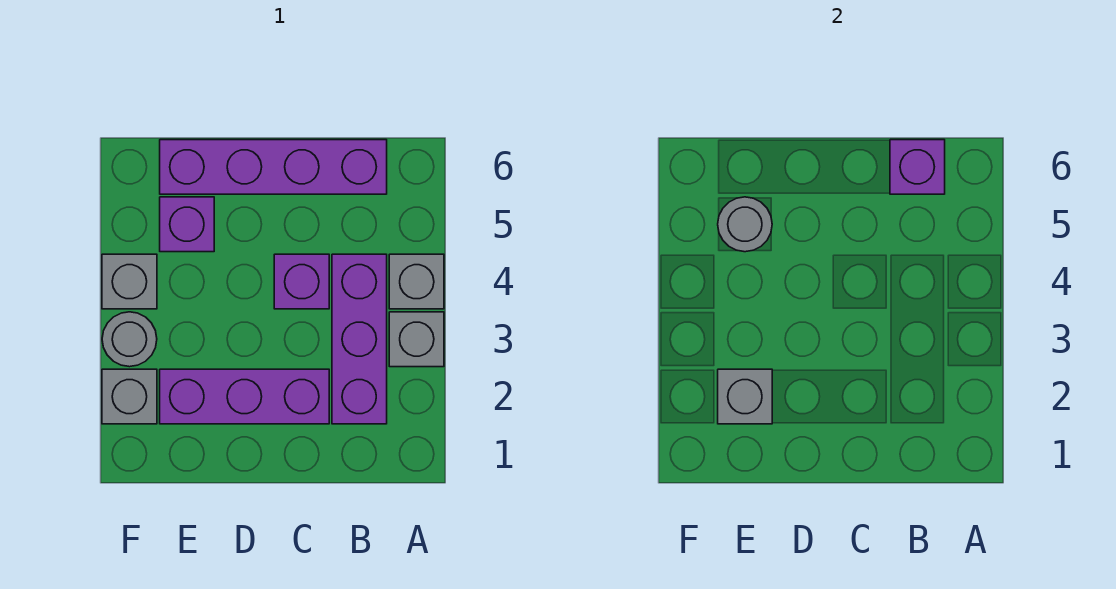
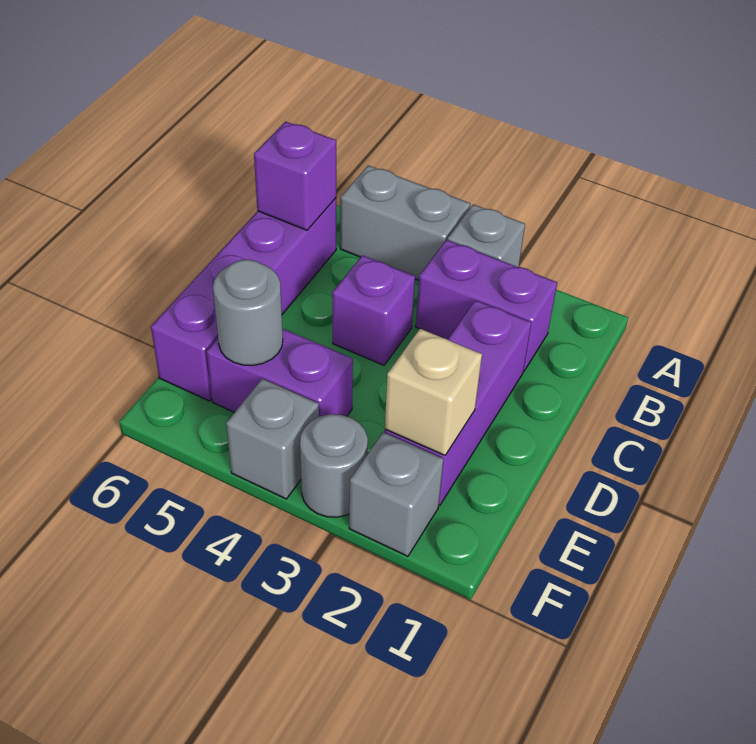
grey 1x1 brick [389,254,444,309] -> grey 1x2 brick [340,165,470,280]
purple 1x3 brick [332,254,387,424] -> purple 1x2 brick [416,240,557,371]
grey 1x1 brick [718,369,772,424] -> tan 1x1 brick [385,329,482,455]
purple 1x1 brick [160,197,214,252] -> purple 1x2 brick [206,328,353,417]

